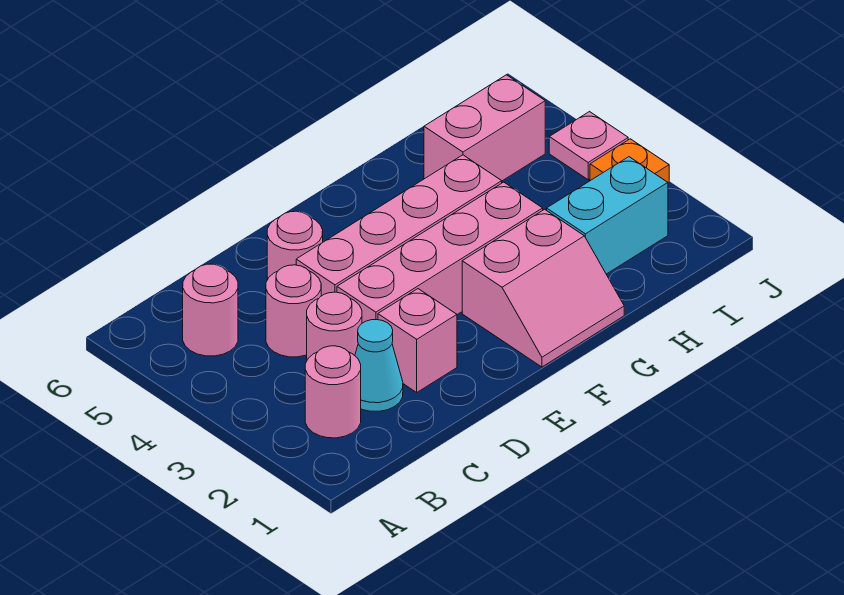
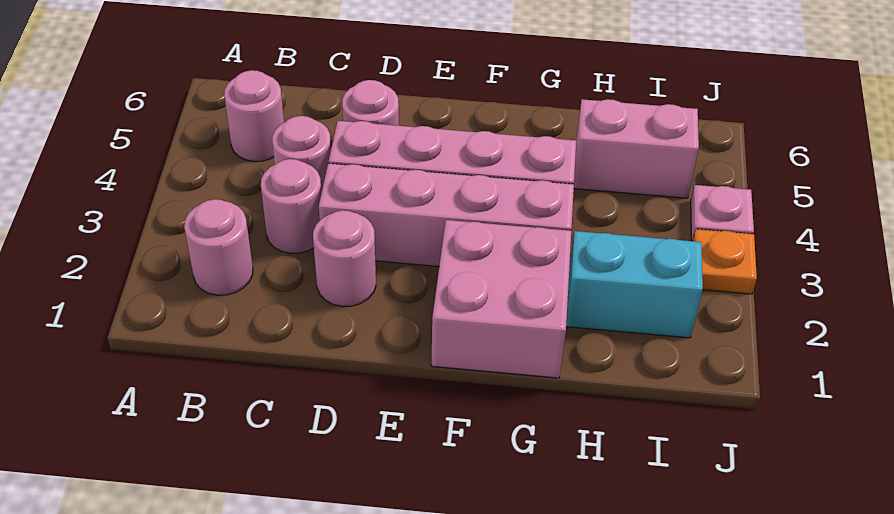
cyan 1x1 cone [355,320,403,411] -> none
pink 1x1 brick [378,289,457,392] -> pink 1x1 round brick [313,210,376,307]
pink 2x2 slope [462,209,624,367] -> pink 2x2 brick [431,220,571,378]

